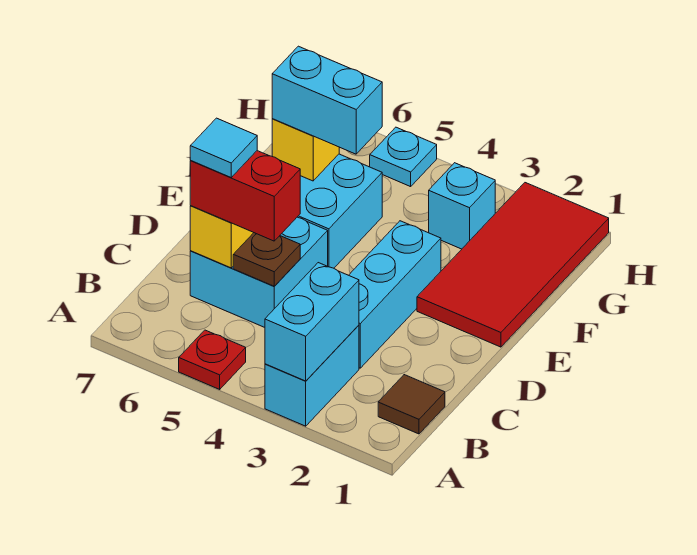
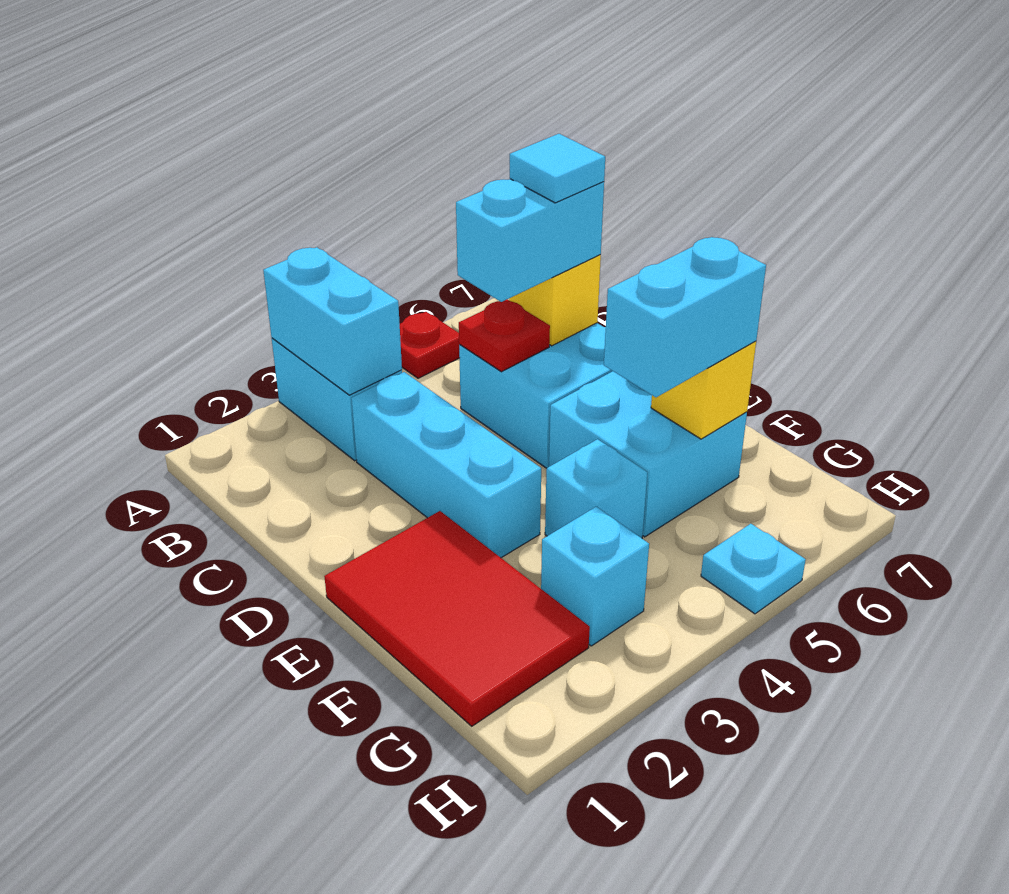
brown 1x1 tile [378,375,445,434] -> none
brown 1x1 plate [233,233,300,286] -> red 1x1 plate [459,299,550,372]
red 1x2 brick [190,151,300,241] -> cyan 1x2 brick [456,179,604,302]
red 2x4 tile [417,183,609,347] -> red 2x3 tile [324,511,590,726]
none -> cyan 1x1 brick [545,439,648,538]

